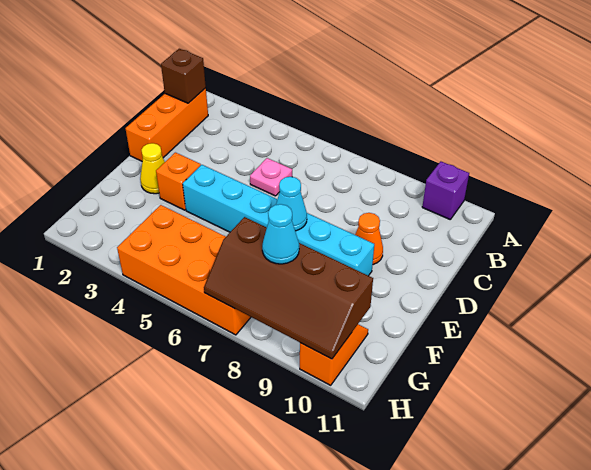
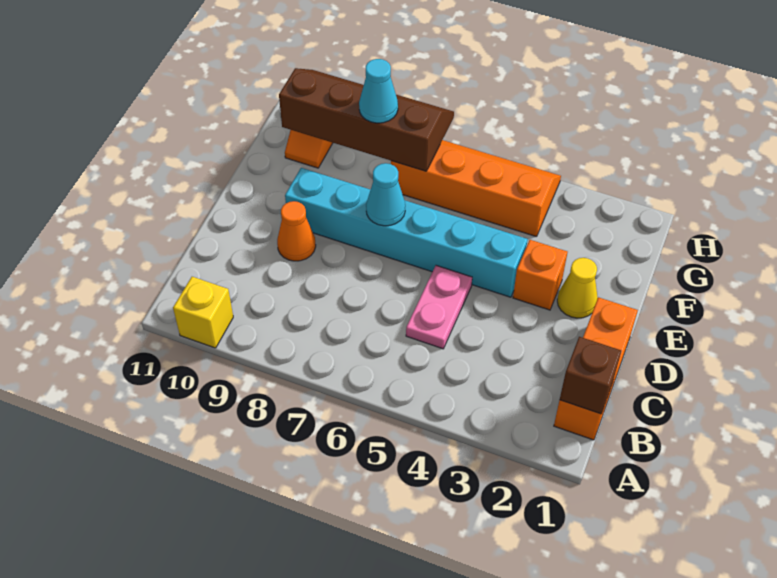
purple 1x1 brick [422,162,469,219] -> yellow 1x1 brick [173,277,233,348]
pink 1x1 plate [250,158,292,196] -> pink 1x2 plate [406,265,472,349]
orange 2x4 brick [117,205,251,335] -> orange 2x4 slope [391,140,561,237]

